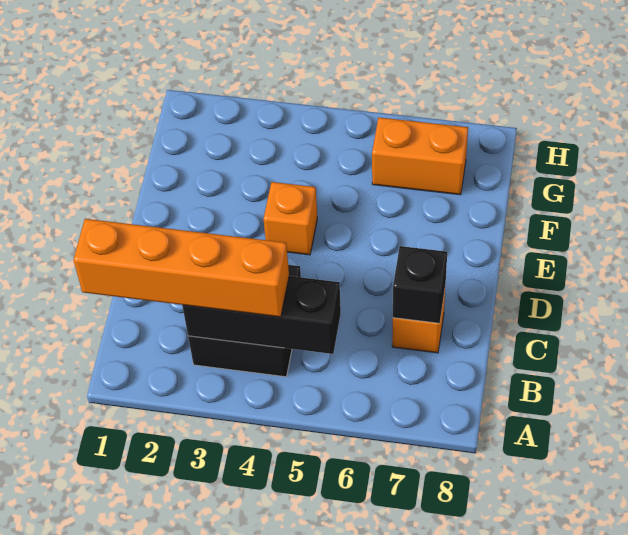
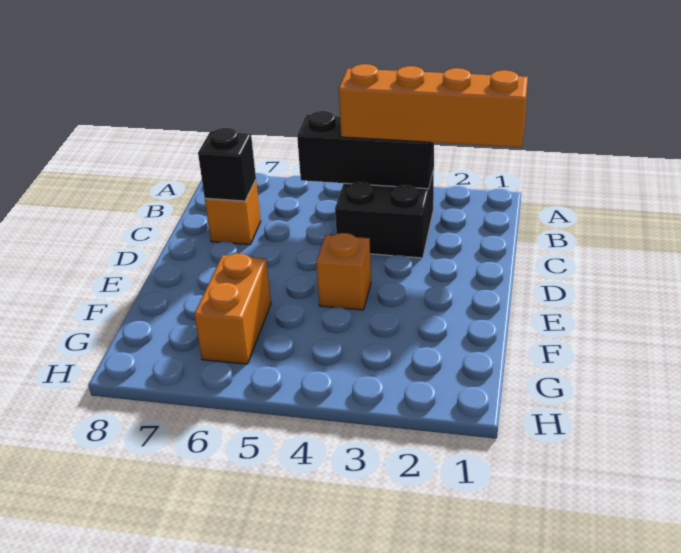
orange 1x2 brick [372,117,468,195] -> orange 1x2 brick turned to [194,254,271,364]

